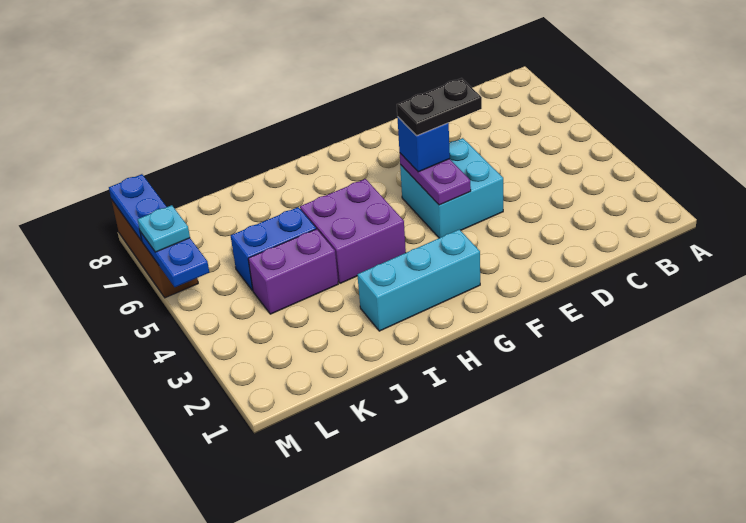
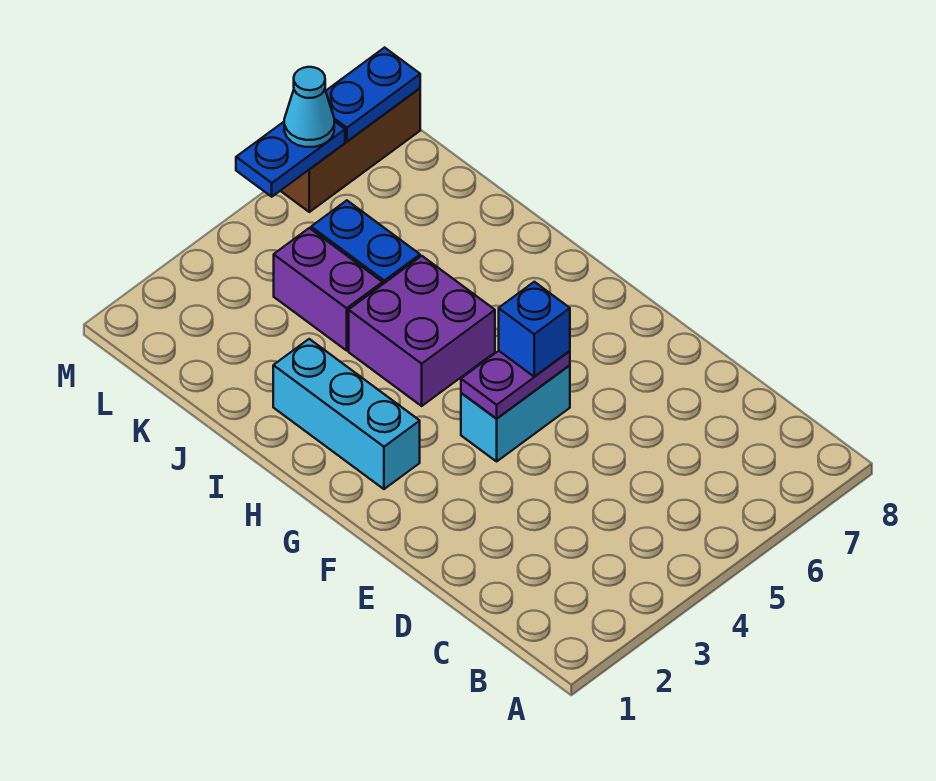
cyan 2x2 brick [400,138,503,238] -> cyan 1x2 brick [461,365,570,461]
black 1x2 plate [397,78,482,136] -> none
cyan 1x1 plate [138,205,190,252] -> cyan 1x1 cone [284,67,334,147]

